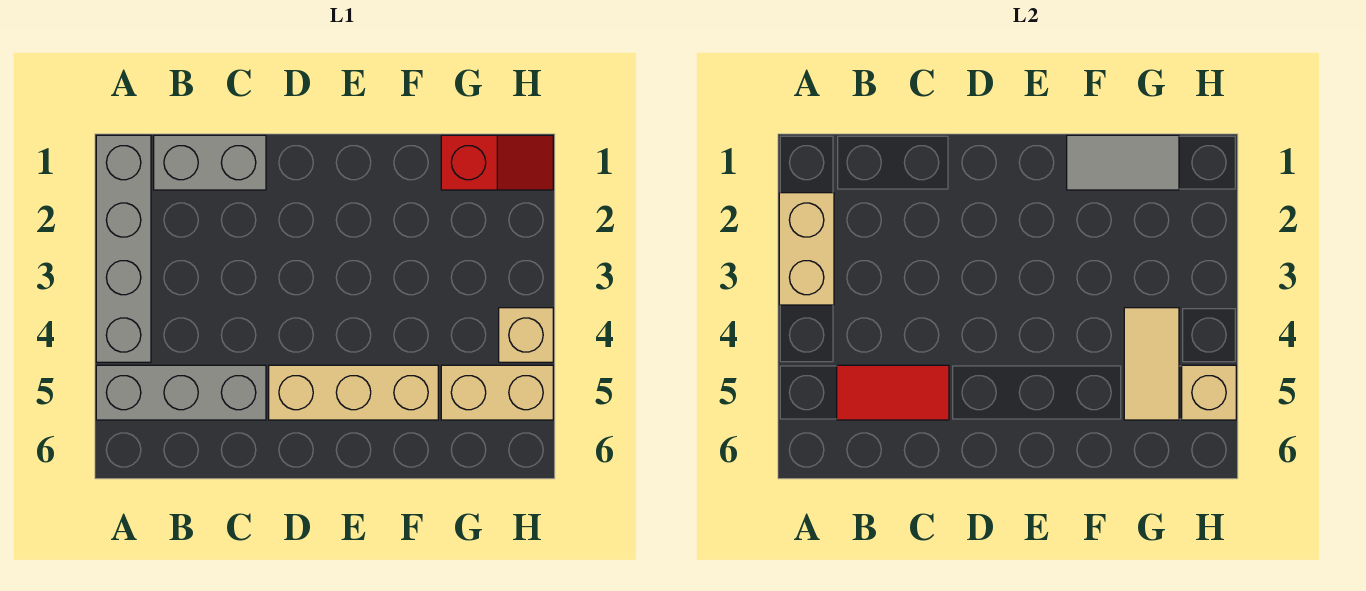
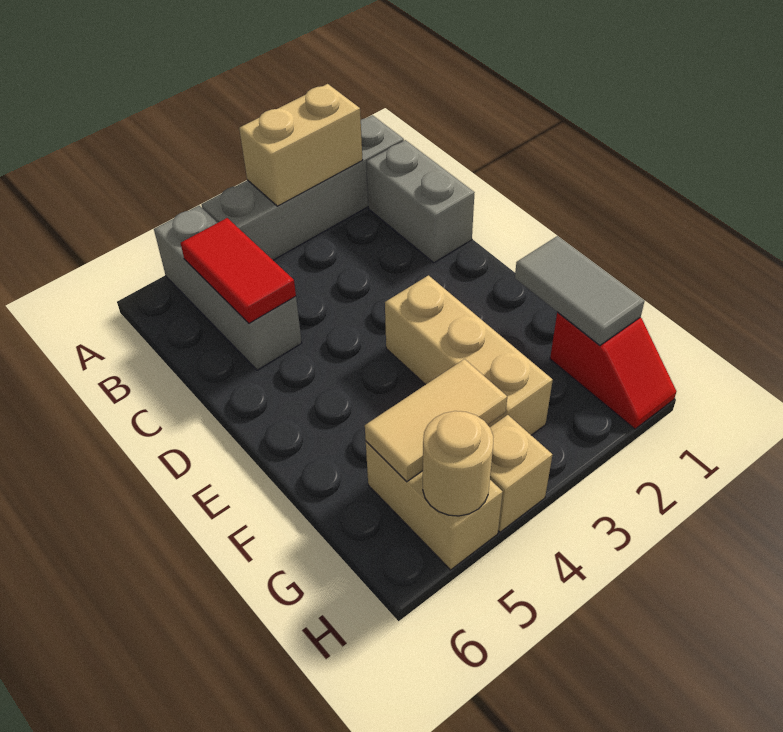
tan 1x3 brick [269,365,438,420] -> tan 1x3 brick moved to [385,275,553,435]
tan 1x1 brick [1182,365,1236,420] -> tan 1x1 round brick [423,411,494,516]

